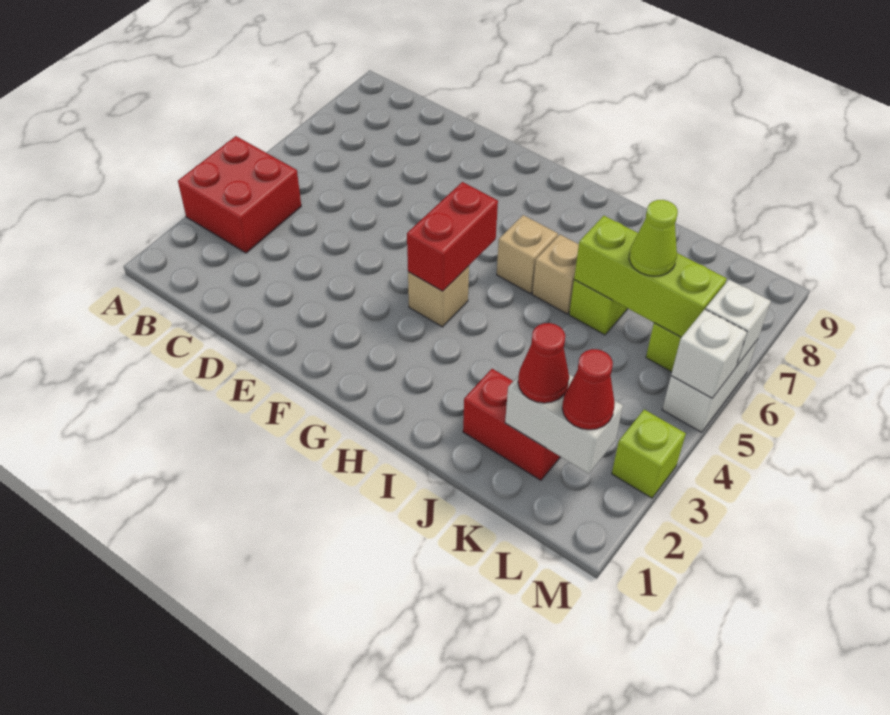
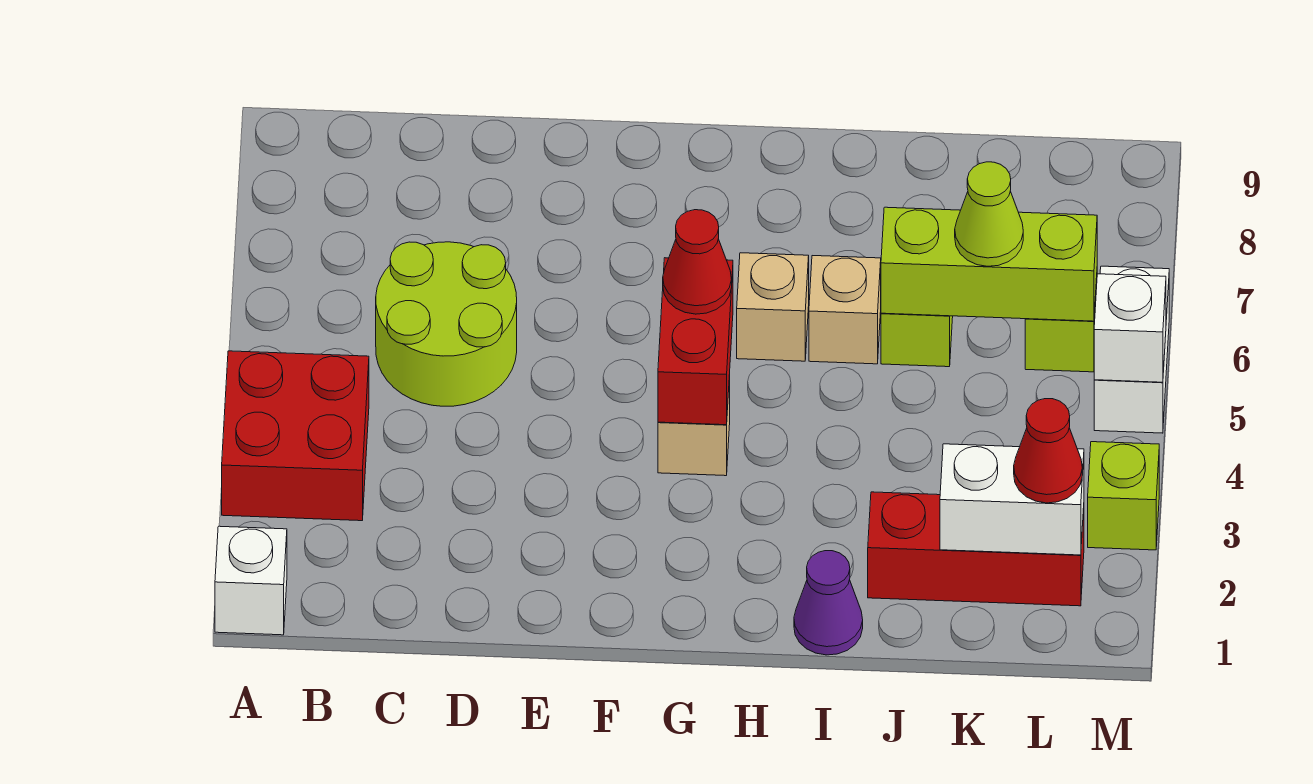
none -> lime 2x2 round brick [376,242,517,406]
none -> purple 1x1 cone [794,551,863,655]
red 1x2 brick [463,369,560,480] -> red 1x3 brick [868,492,1084,606]
red 1x1 cone [518,323,569,403] -> red 1x1 cone moved to [663,210,732,314]
white 1x1 brick [705,280,771,367] -> white 1x1 brick moved to [215,526,287,635]

